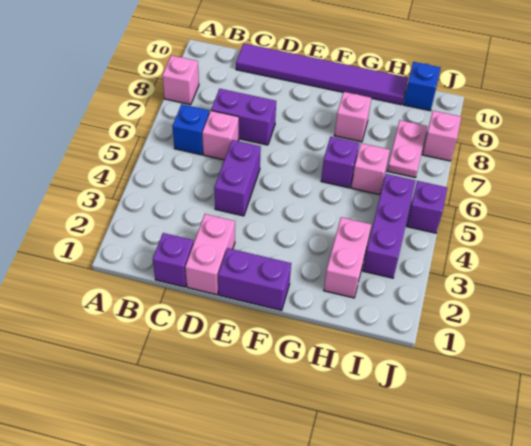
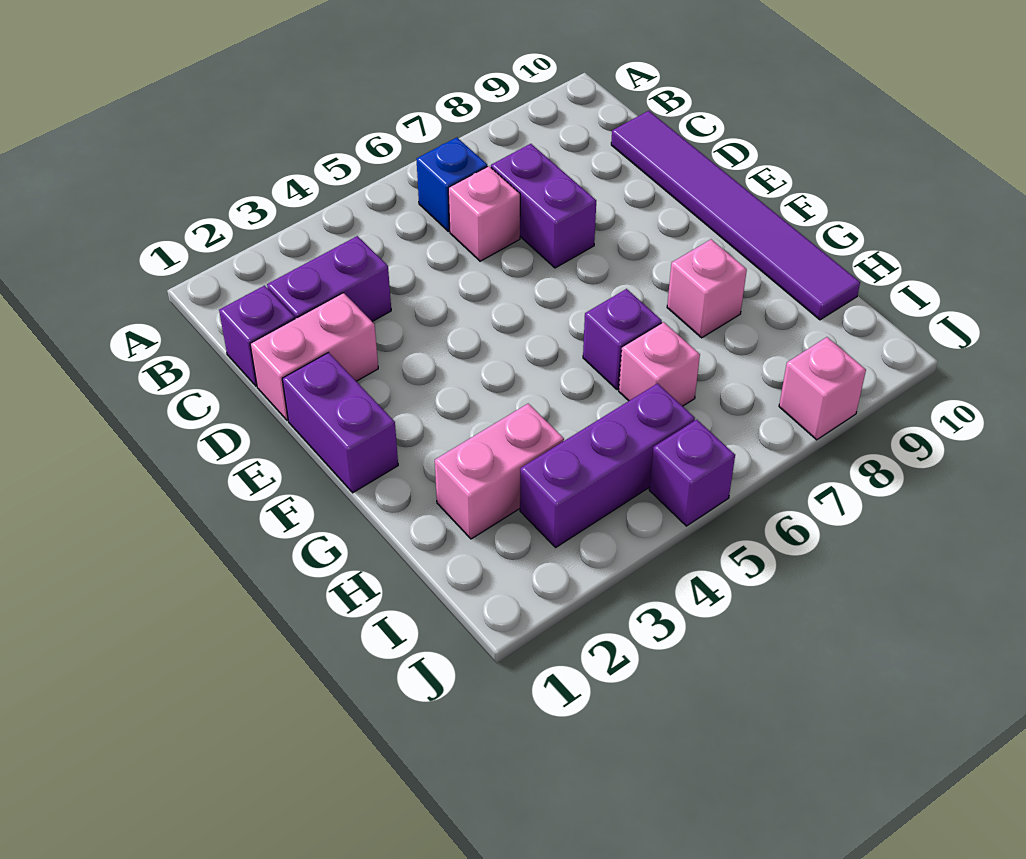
pink 1x1 brick [162,55,199,105] -> none
purple 1x2 brick [214,140,261,216] -> purple 1x2 brick moved to [267,236,391,321]
pink 1x2 plate [387,120,427,178] -> none
blue 1x1 brick [404,62,441,111] -> none

